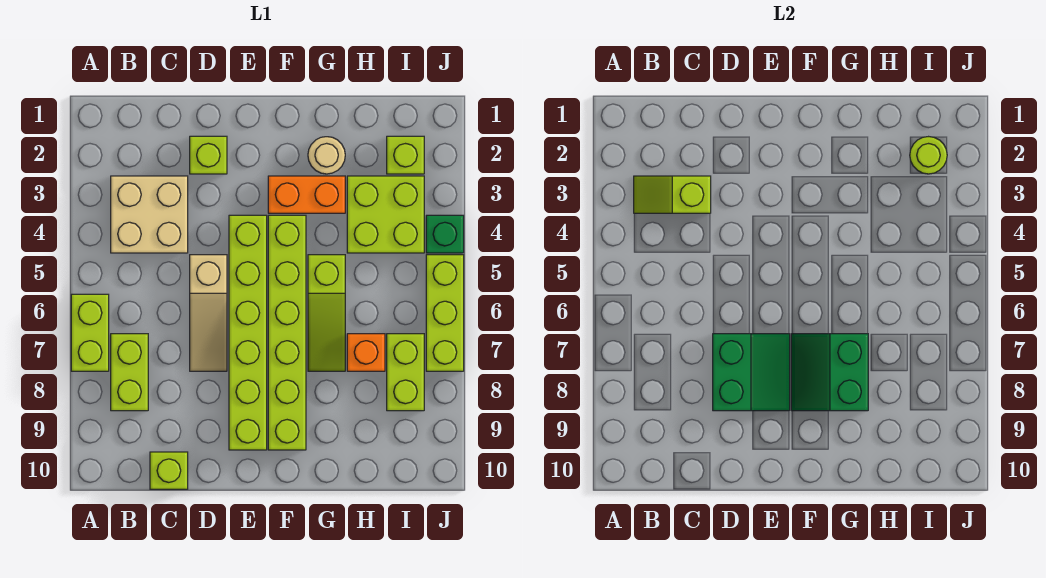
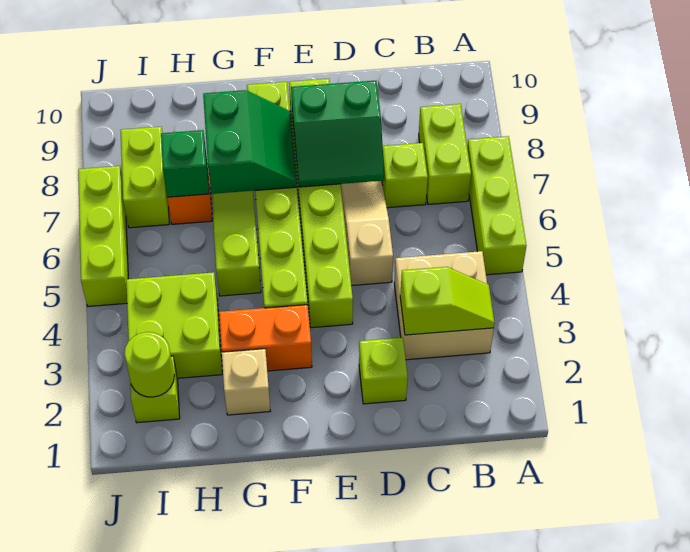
lime 1x2 brick [71,294,109,371] -> lime 1x3 brick [467,136,526,275]
lime 1x1 brick [150,452,188,489] -> lime 1x1 brick moved to [382,143,428,208]
green 2x2 slope [713,334,790,411] -> green 2x2 slope turned to [291,81,384,187]
tan 1x1 round brick [308,137,345,174] -> tan 1x1 brick [222,349,270,415]
green 1x1 brick [426,215,464,253] -> green 1x1 brick moved to [161,130,209,197]

